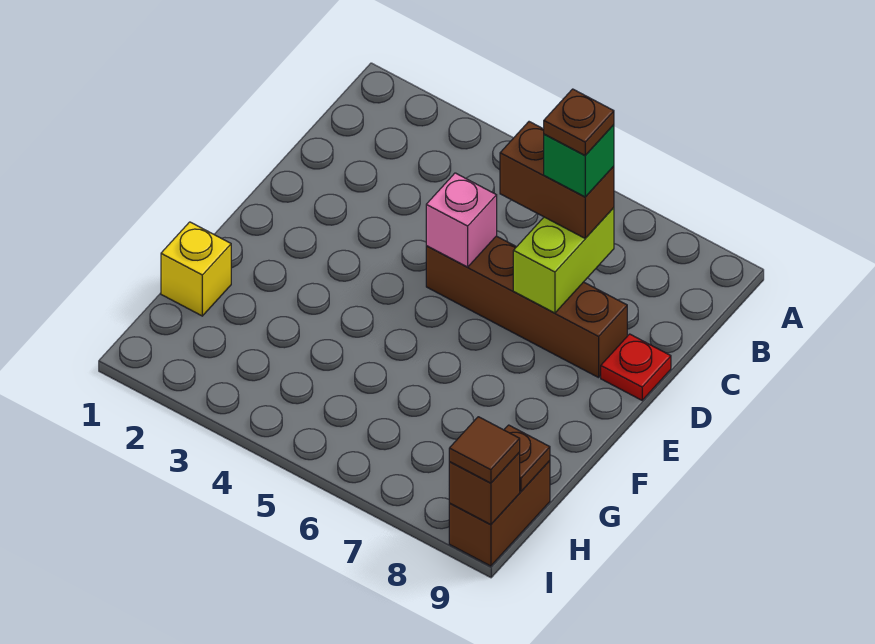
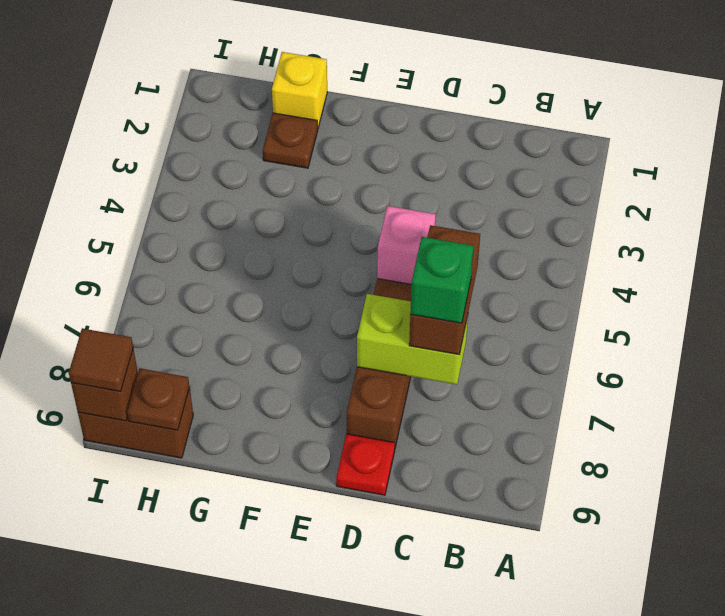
brown 1x1 plate [544,89,614,155] -> brown 1x1 plate moved to [263,113,318,168]

